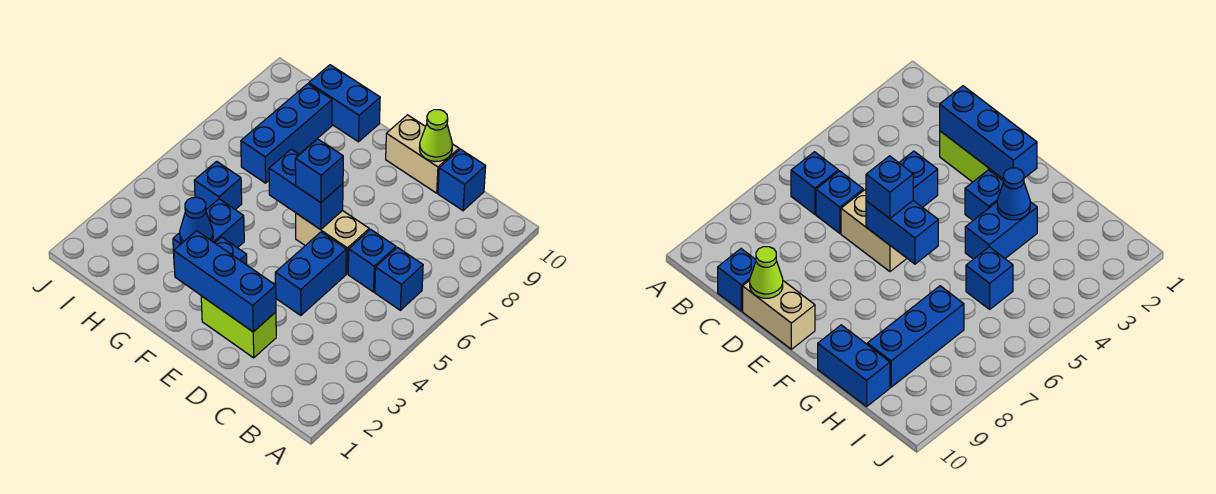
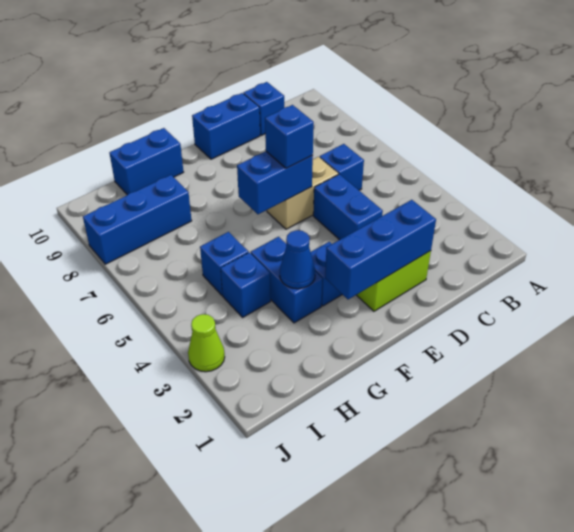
blue 1x1 brick [375,248,423,310] -> blue 1x1 brick moved to [221,252,271,317]
tan 1x2 brick [386,115,459,193] -> blue 1x2 brick [192,93,260,159]
lime 1x1 cone [419,110,452,161] -> lime 1x1 cone moved to [188,314,225,372]
blue 1x3 brick [241,84,332,183] -> blue 1x3 brick turned to [83,175,192,264]

